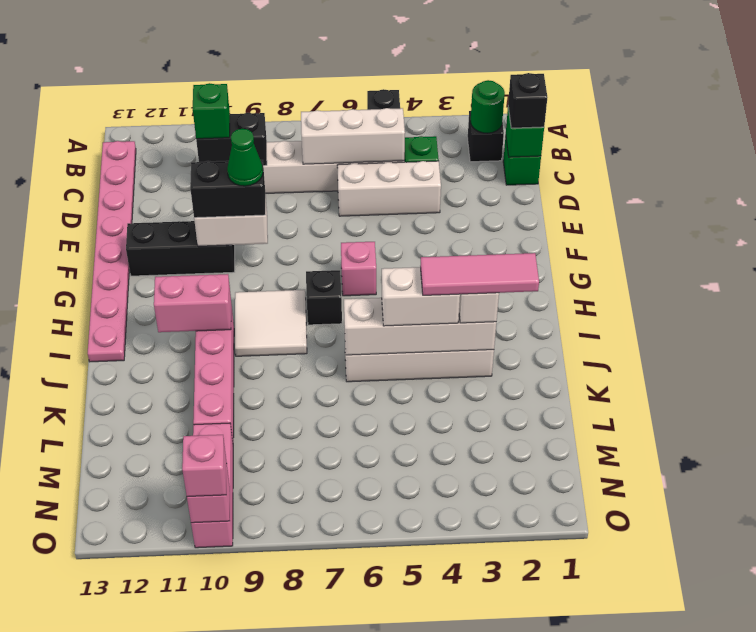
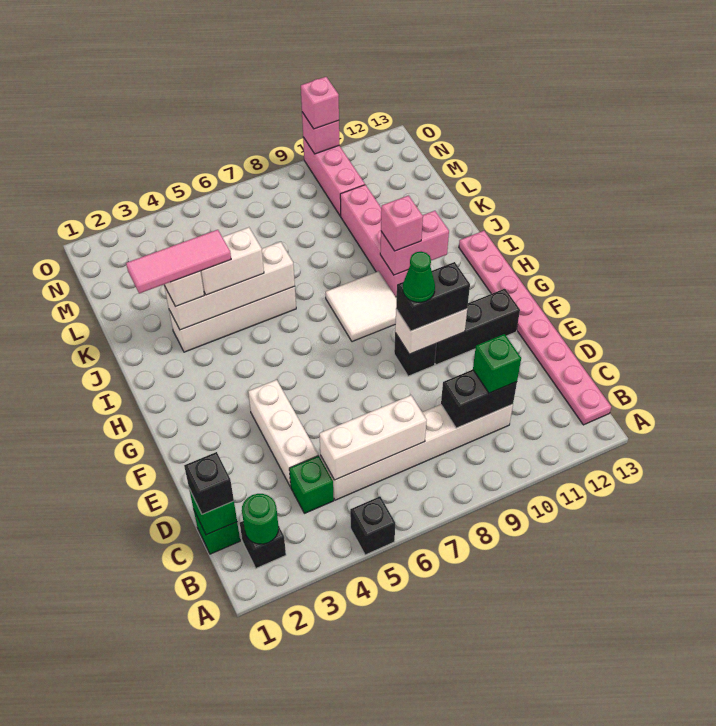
white 1x3 brick [337,161,441,216] -> white 1x3 brick turned to [248,380,318,487]
pink 1x1 brick [341,242,376,296] -> pink 1x1 brick moved to [381,196,423,251]
black 1x1 brick [306,270,342,325] -> black 1x1 brick moved to [394,333,436,376]

